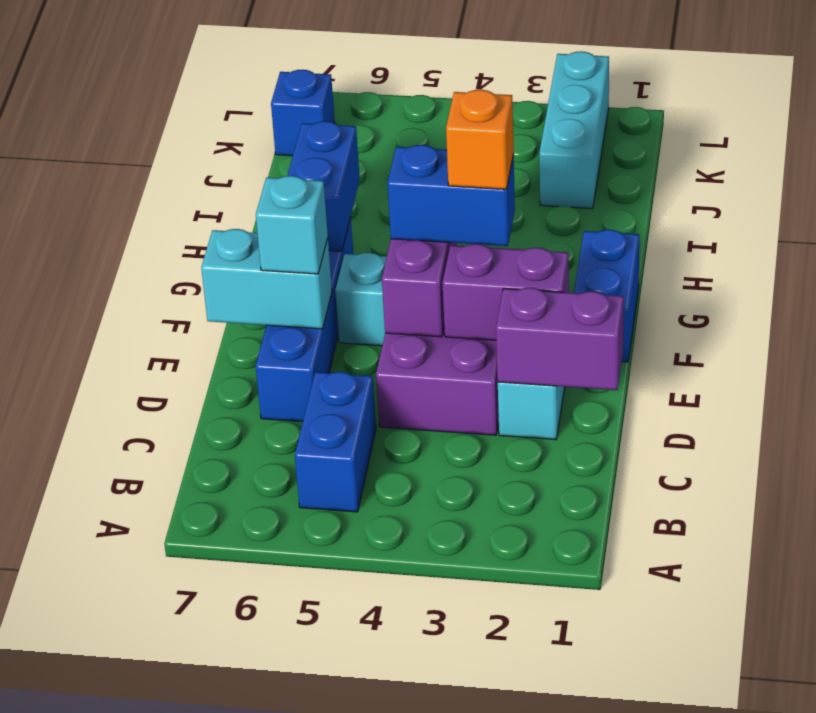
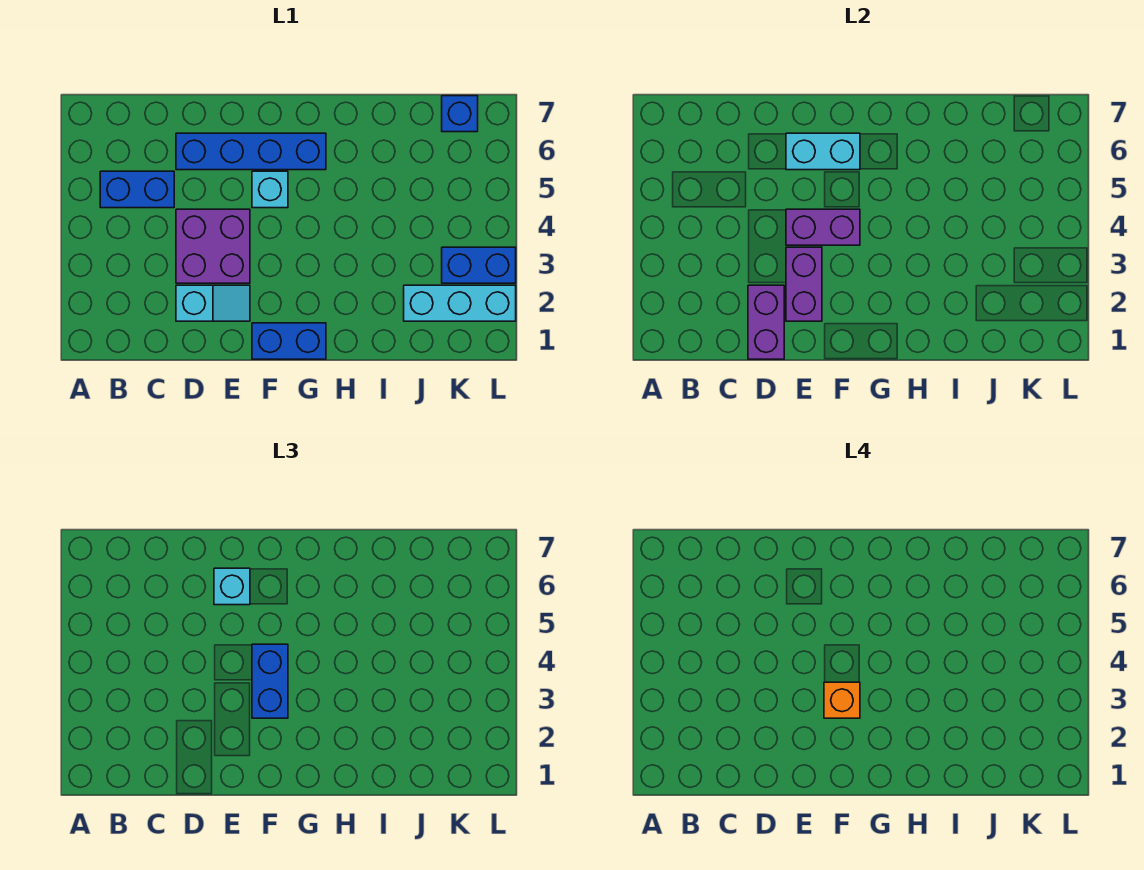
cyan 1x2 brick [201,229,332,329] -> cyan 1x2 brick turned to [786,133,860,170]
blue 1x2 brick [287,121,360,251] -> blue 1x2 brick moved to [442,247,516,283]

